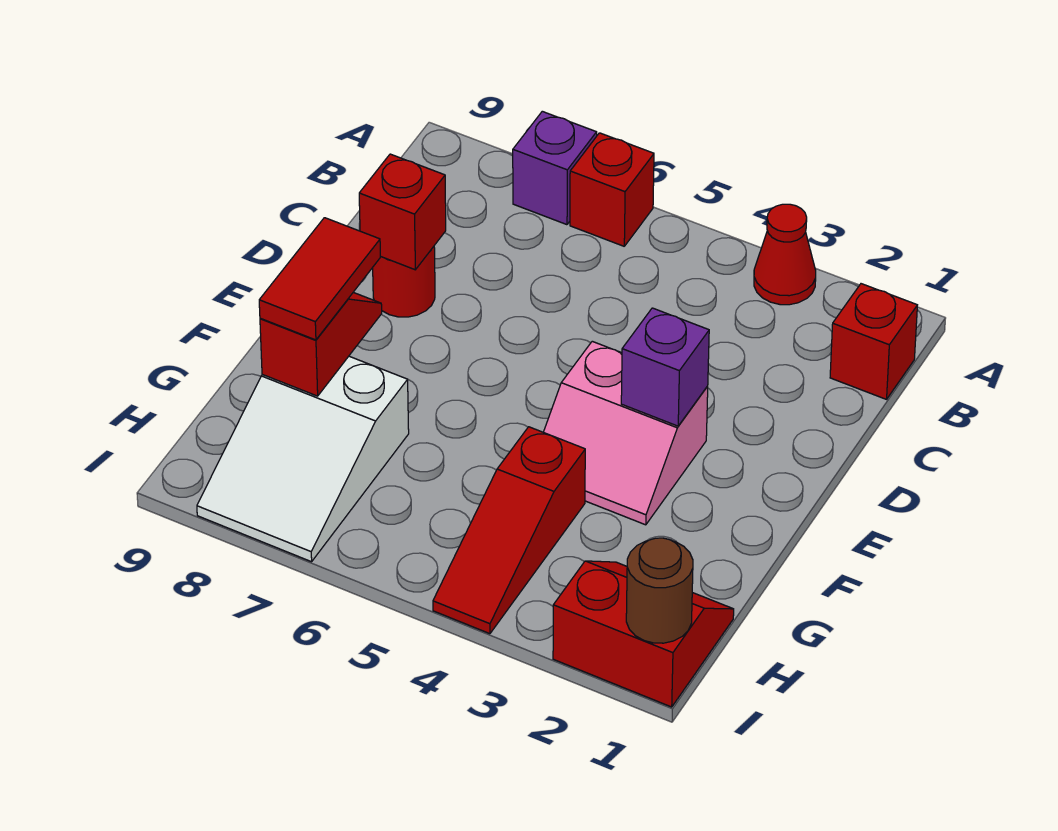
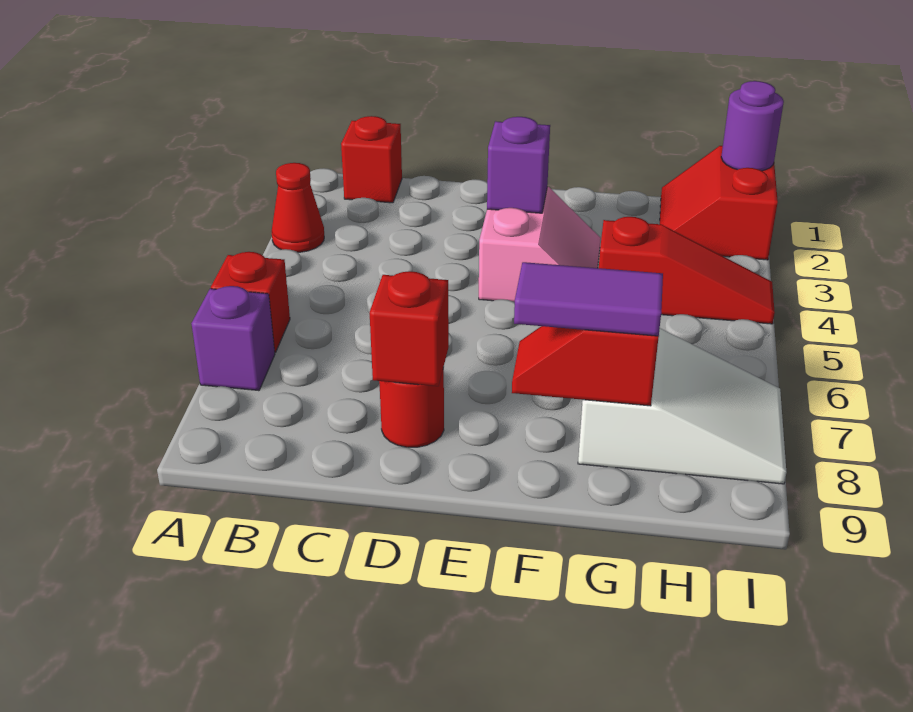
red 1x2 tile [259,218,380,340] -> purple 1x2 tile [514,262,663,336]
brown 1x1 round brick [626,538,693,643] -> purple 1x1 round brick [721,81,784,171]

